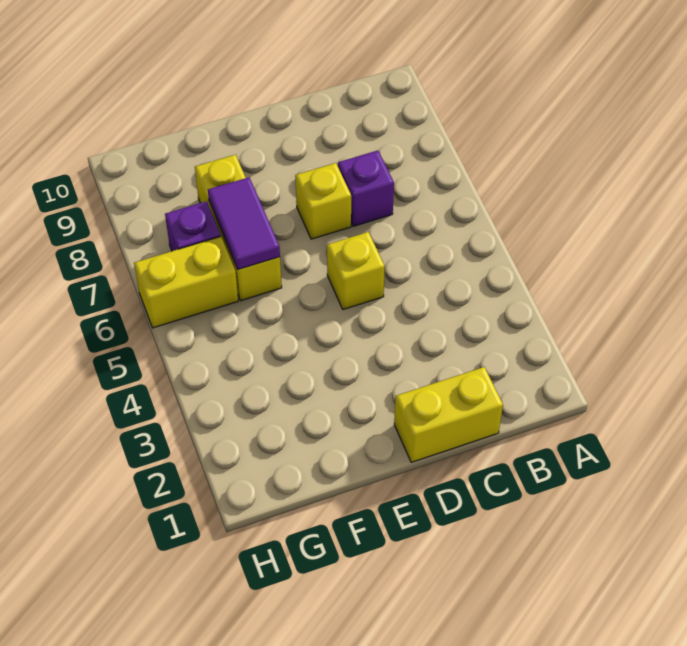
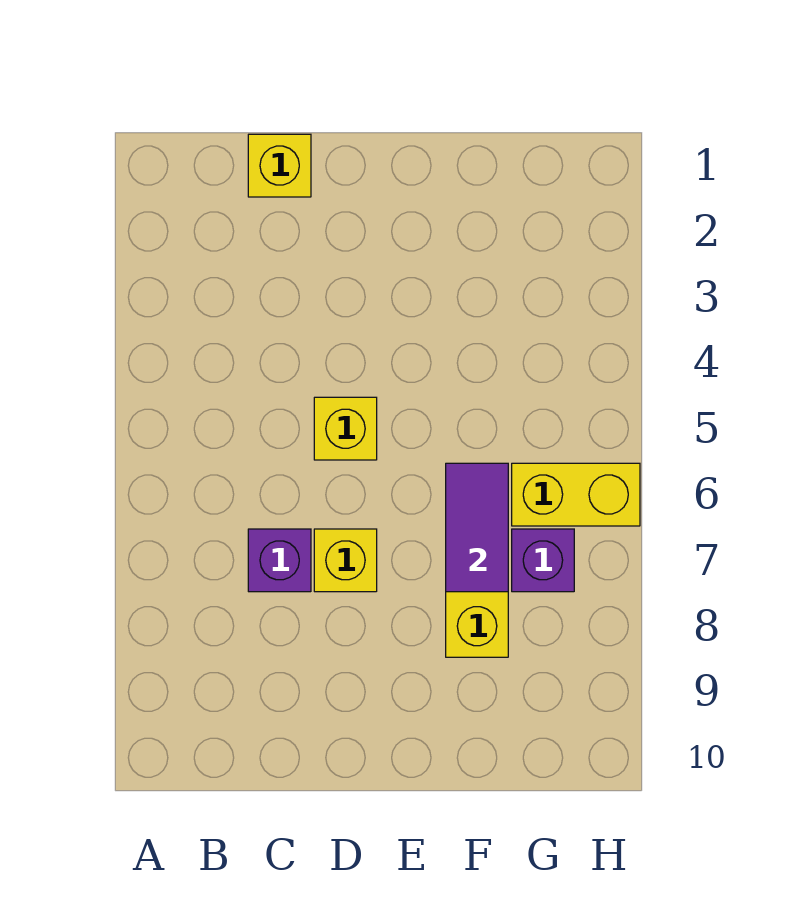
yellow 1x2 brick [394,367,503,462] -> yellow 1x1 brick [248,134,311,197]

